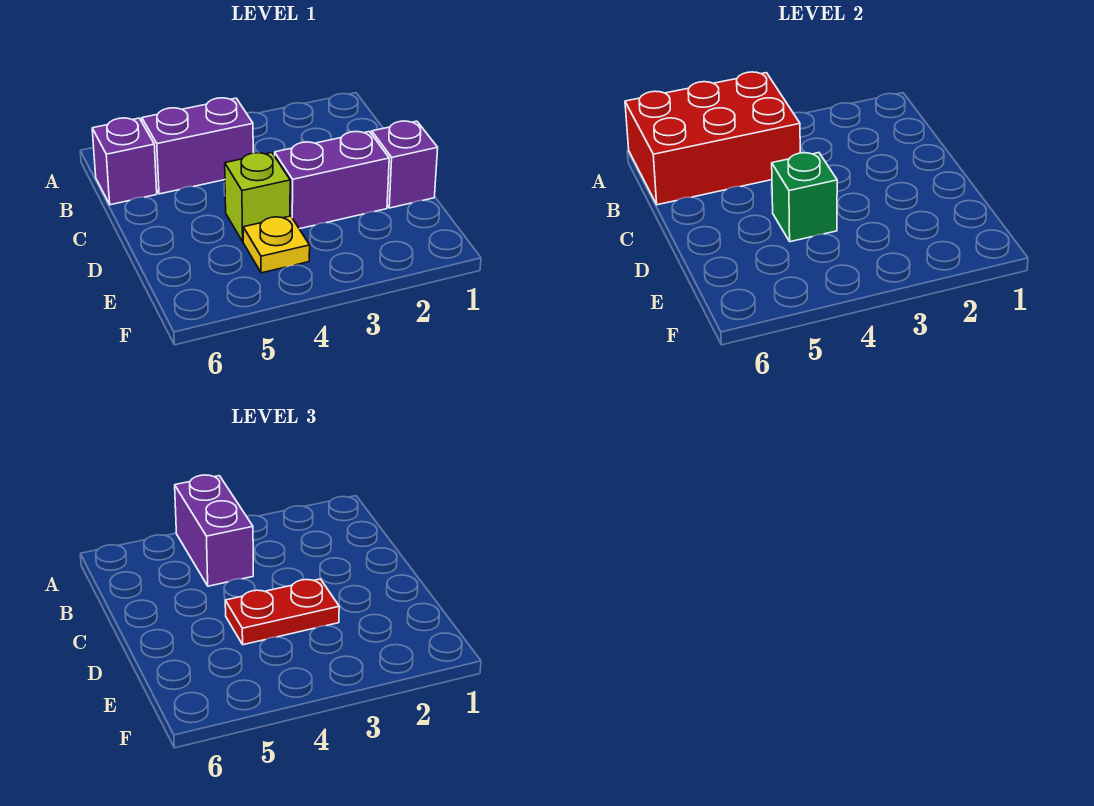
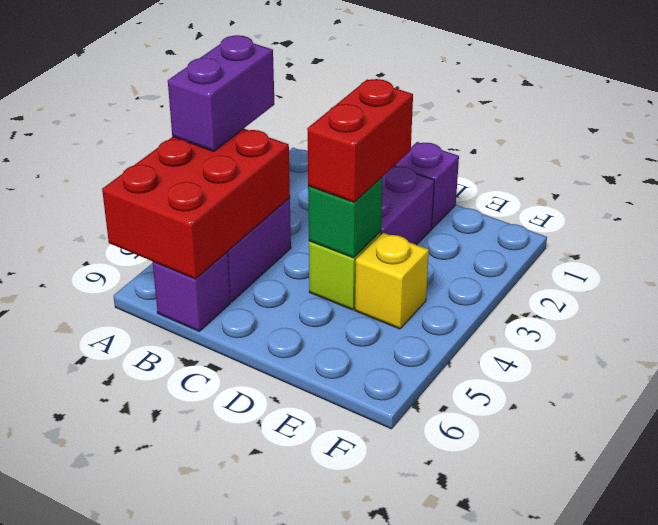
purple 1x2 brick [175,475,253,586] -> purple 1x2 brick turned to [168,35,274,151]
red 1x2 plate [225,579,339,645] -> red 1x2 brick [307,79,413,202]
yellow 1x1 plate [243,216,310,273] -> yellow 1x1 brick [355,233,429,329]

